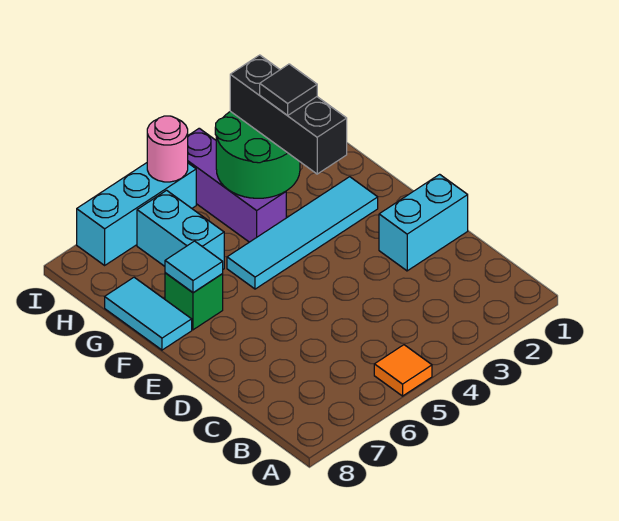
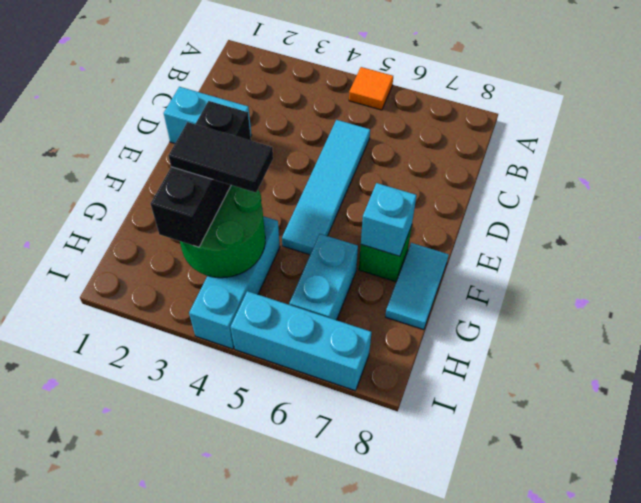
cyan 1x4 tile [227,177,378,289] -> cyan 1x4 tile turned to [282,120,370,255]
cyan 1x1 tile [165,241,223,293] -> cyan 1x1 brick [361,183,417,256]
black 1x1 tile [260,64,317,116] -> black 1x2 tile [168,122,273,193]
purple 1x3 brick [188,128,286,242] -> cyan 1x3 brick [189,216,280,349]
pink 1x1 round brick [147,116,188,182] -> none

